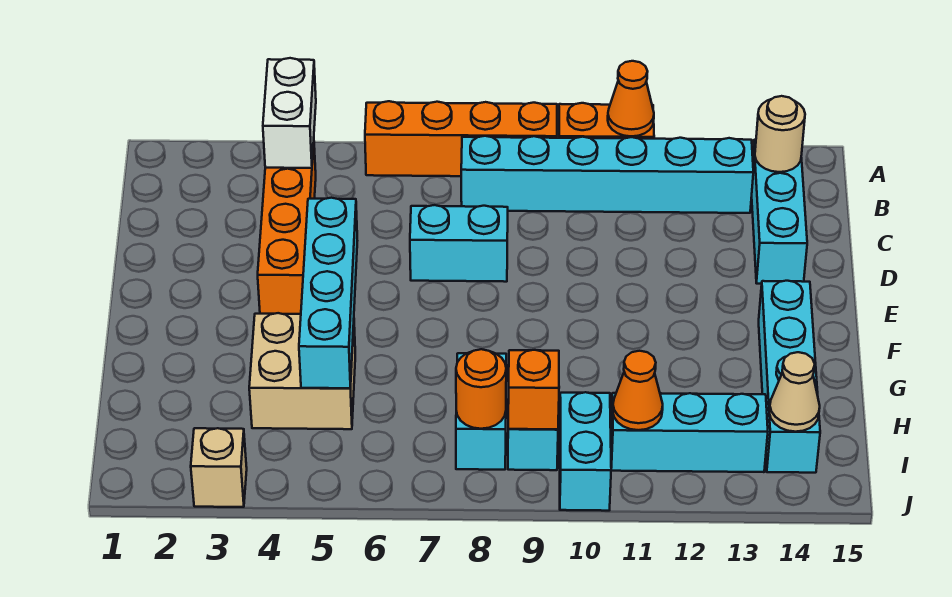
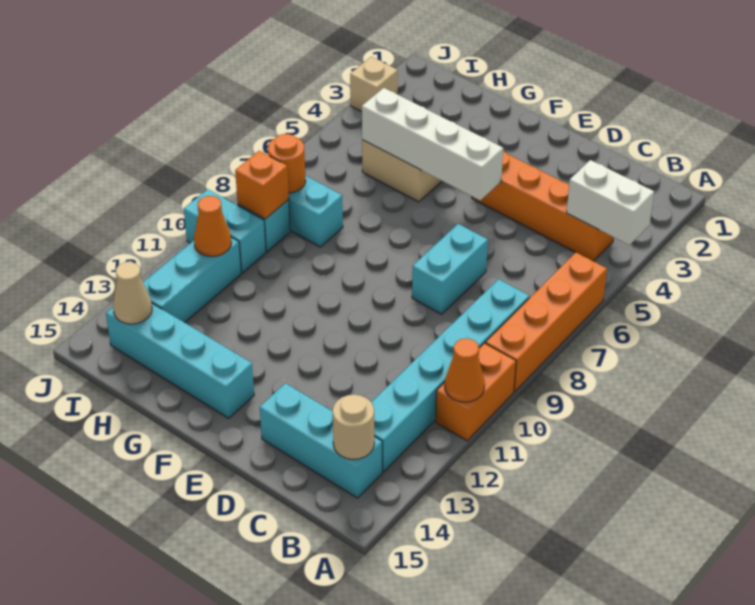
cyan 1x4 brick [299,198,357,388] -> white 1x4 brick [362,88,503,200]

